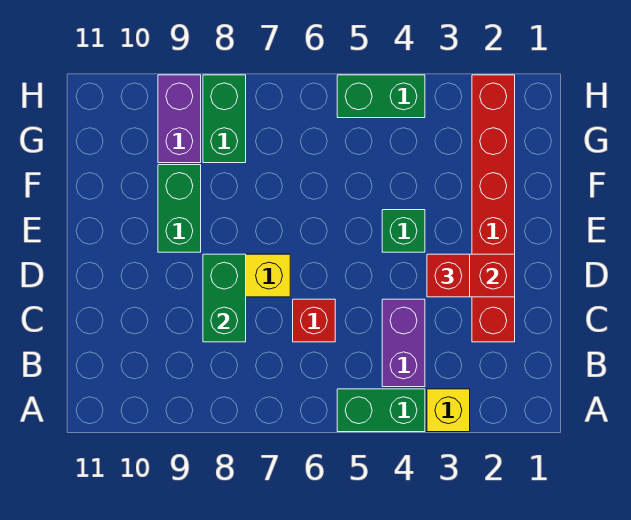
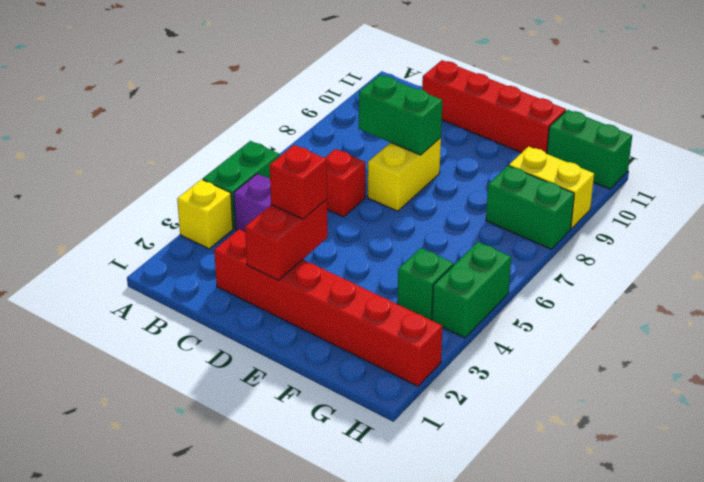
none -> red 1x4 brick [422,60,566,154]
green 1x1 brick [382,210,425,252] -> green 1x1 brick moved to [397,248,454,320]
green 1x2 brick [158,165,201,252] -> green 1x2 brick moved to [547,110,632,189]
purple 1x2 brick [158,75,201,163] -> yellow 1x2 brick [509,147,594,229]

